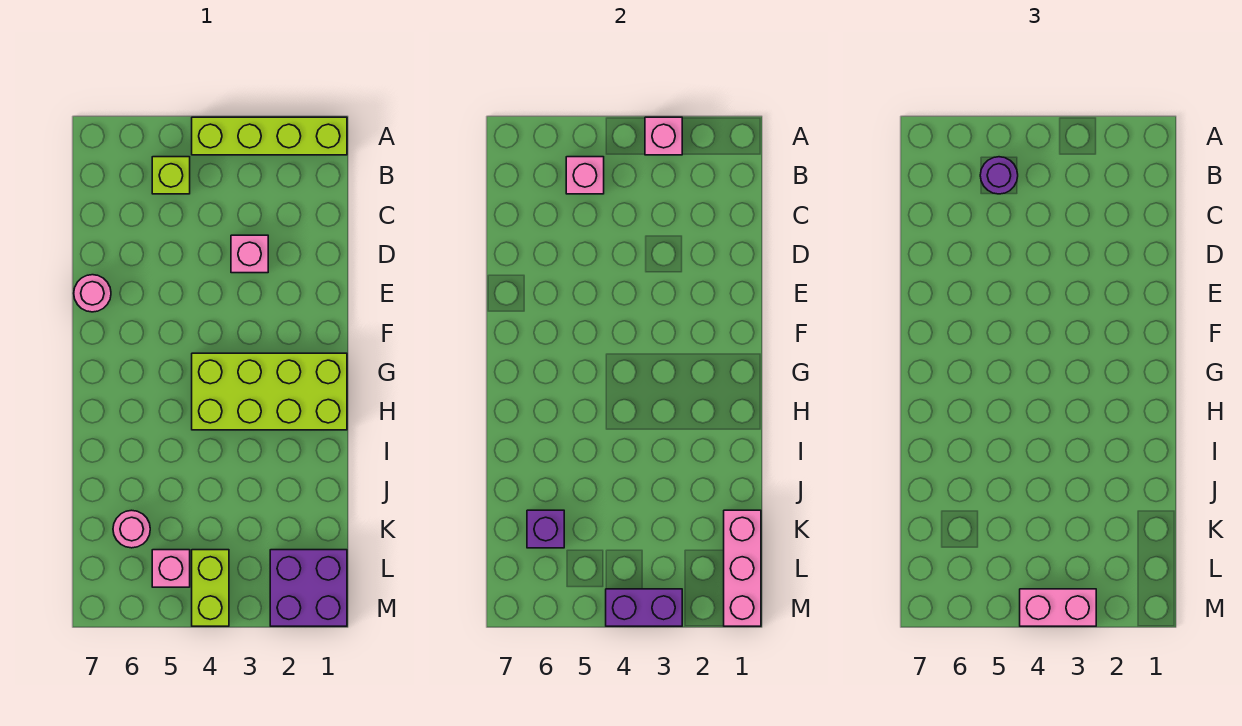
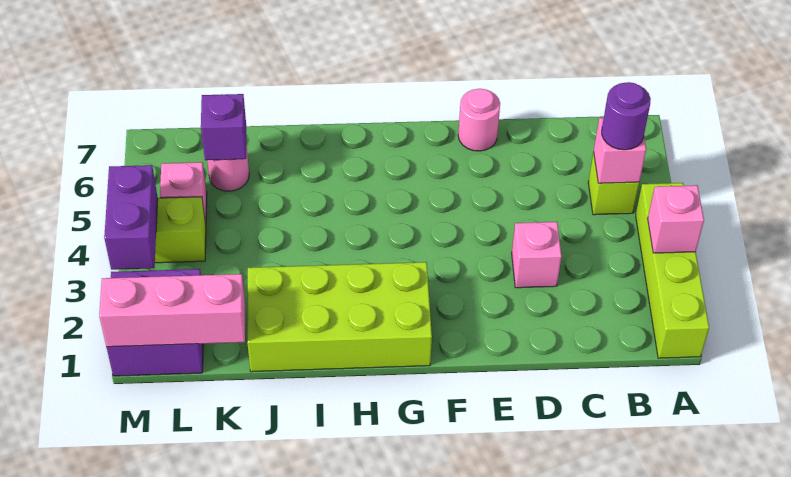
lime 2x4 brick [192,353,347,430] -> lime 2x4 brick turned to [247,262,432,372]
pink 1x2 brick [1020,589,1096,626] -> none

